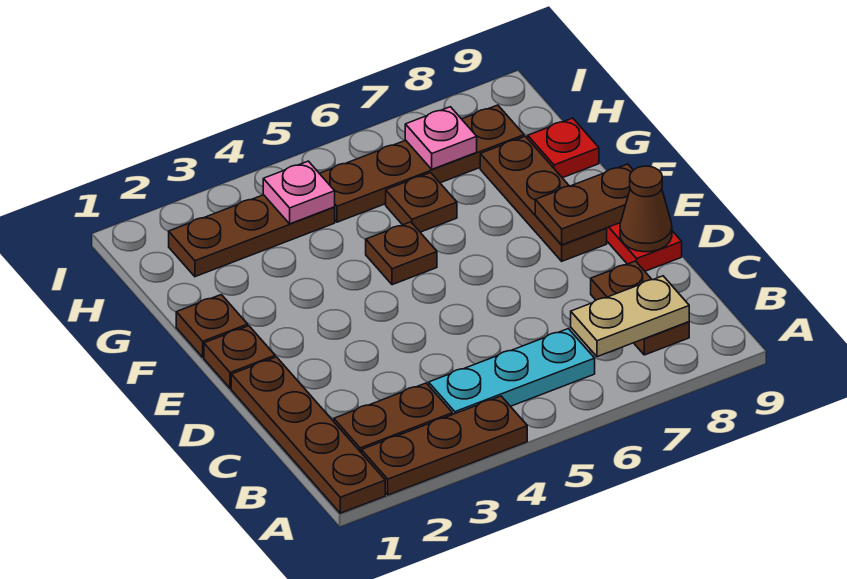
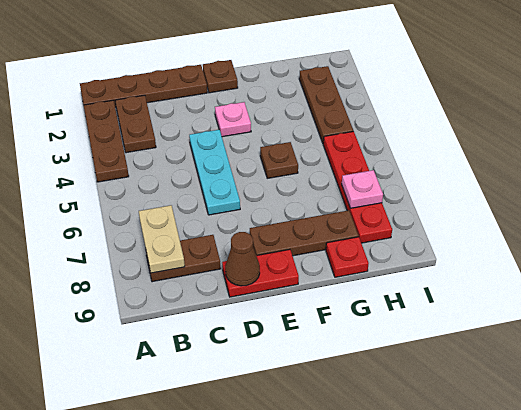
cyan 1x3 plate [429,329,595,414] -> cyan 1x3 plate moved to [189,130,240,215]
brown 1x2 plate [535,164,633,245] -> none
brown 1x1 plate [176,295,248,357] -> none
brown 1x1 plate [386,173,457,232] -> none
pink 1x1 plate [263,161,335,224] -> pink 1x1 plate moved to [215,102,251,137]
brown 1x4 plate [319,105,524,222] -> red 1x4 plate [323,131,392,243]

